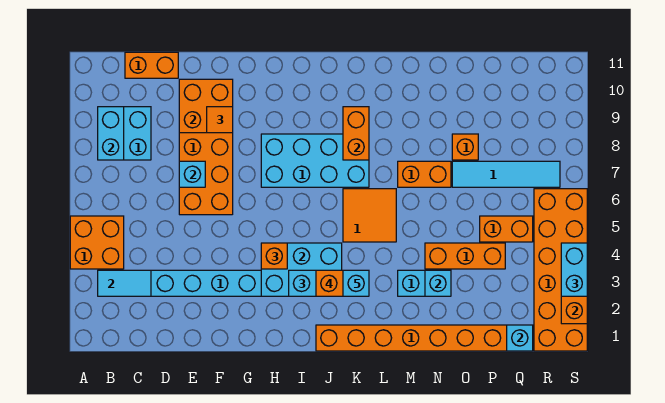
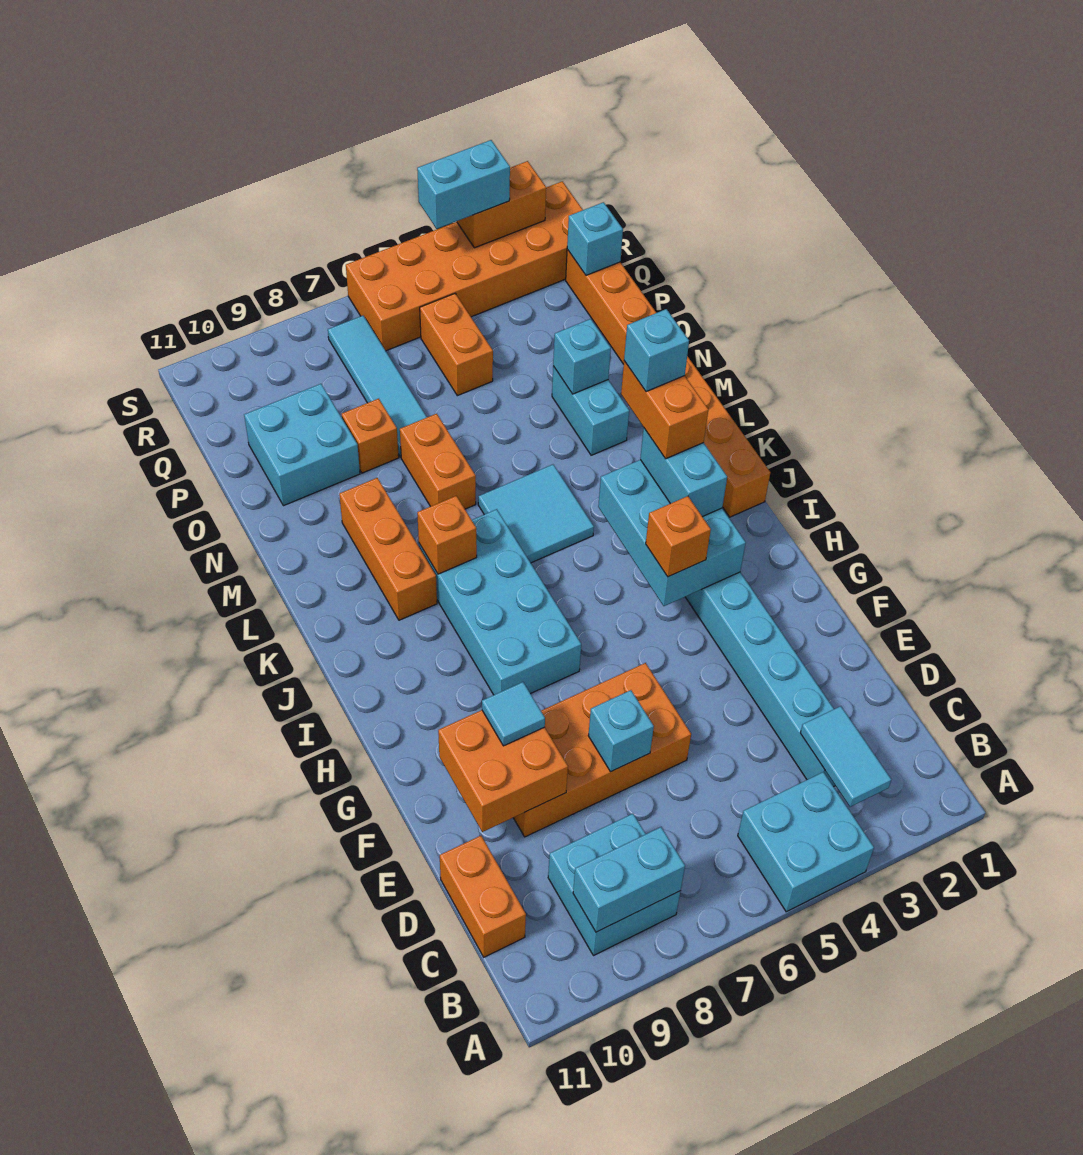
orange 2x2 brick [70,216,124,269] -> cyan 2x2 brick [738,772,874,912]
orange 1x1 tile [207,107,233,133] -> cyan 1x1 tile [482,682,545,746]
orange 2x2 tile [343,189,396,242] -> cyan 2x2 tile [478,465,594,563]
orange 1x2 brick [343,107,369,160] -> orange 1x1 brick [417,496,477,574]
orange 1x3 brick [425,243,505,269] -> orange 1x3 brick moved to [339,478,437,620]
none -> cyan 2x2 brick [244,384,360,506]

